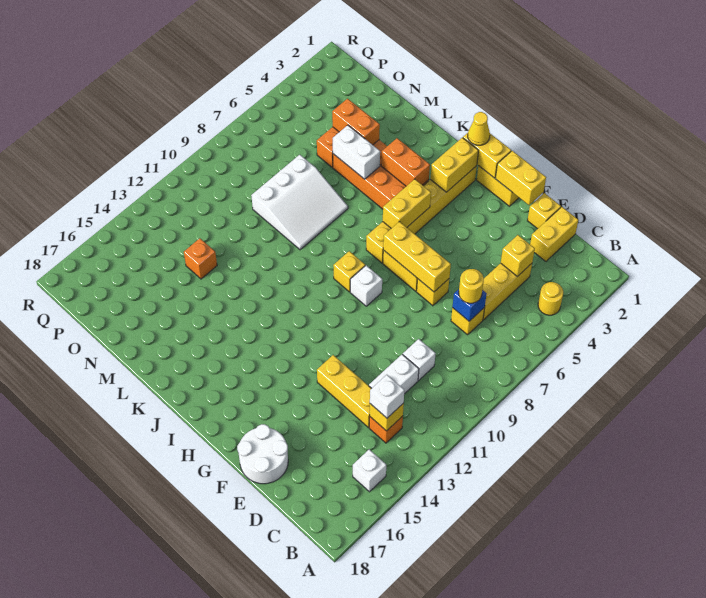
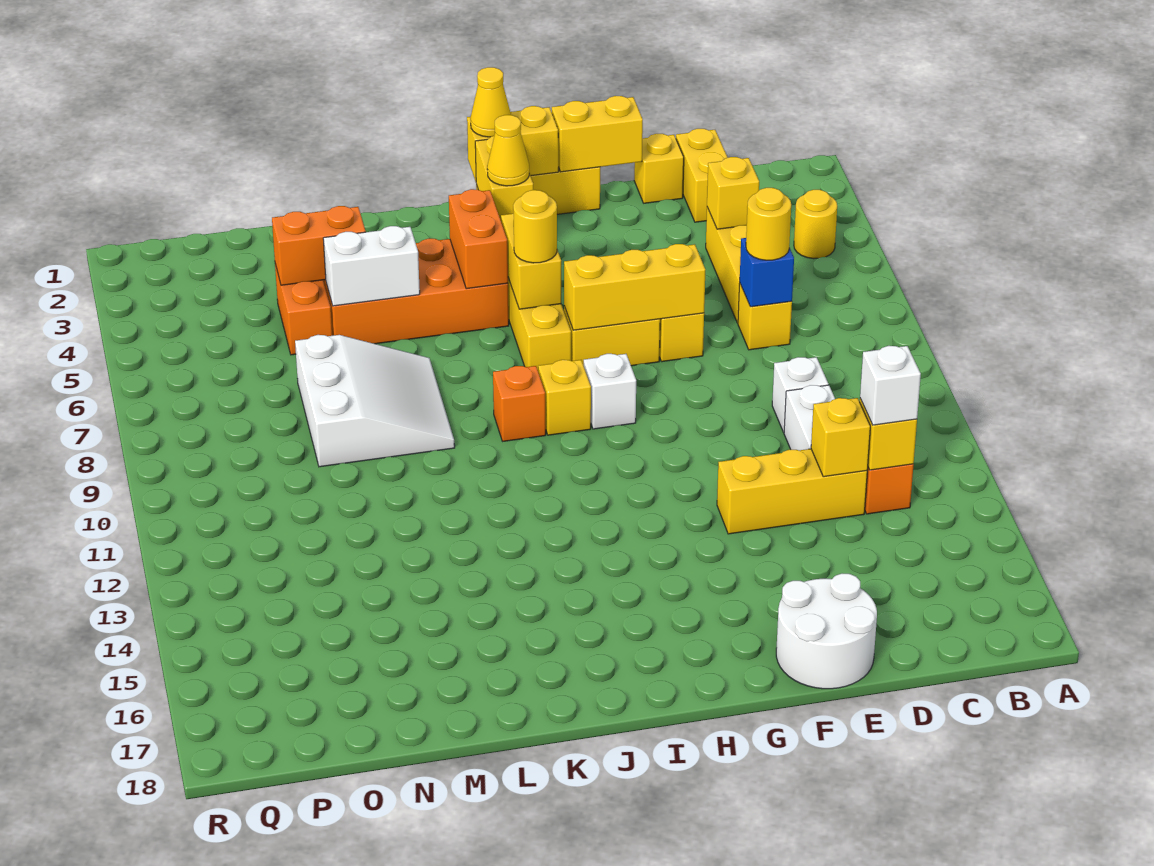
white 1x1 brick [353,449,386,492] -> none
none -> yellow 1x1 brick [811,398,870,477]
none -> yellow 1x1 cone [487,115,529,186]
none -> yellow 1x1 round brick [513,190,557,263]
orange 1x2 brick [381,138,430,186] -> orange 1x2 brick turned to [449,189,508,289]
orange 1x1 brick [184,238,217,279] -> orange 1x1 brick moved to [493,366,546,441]

